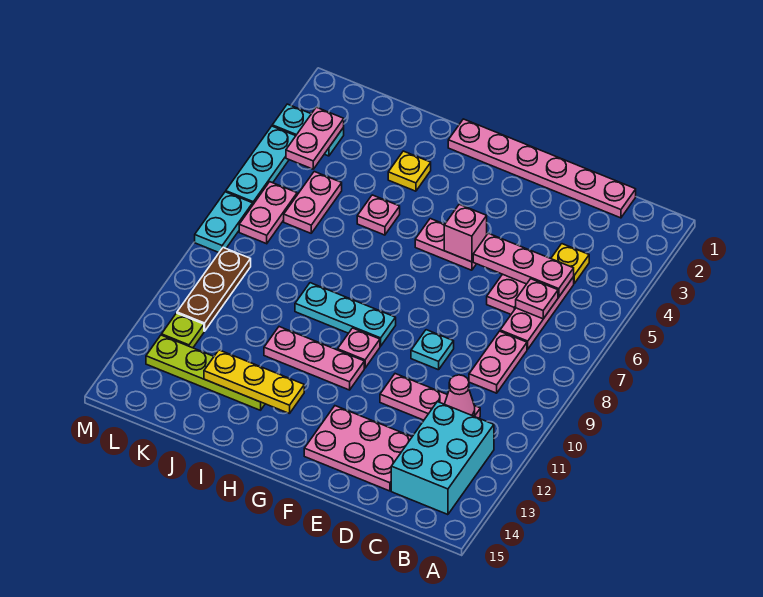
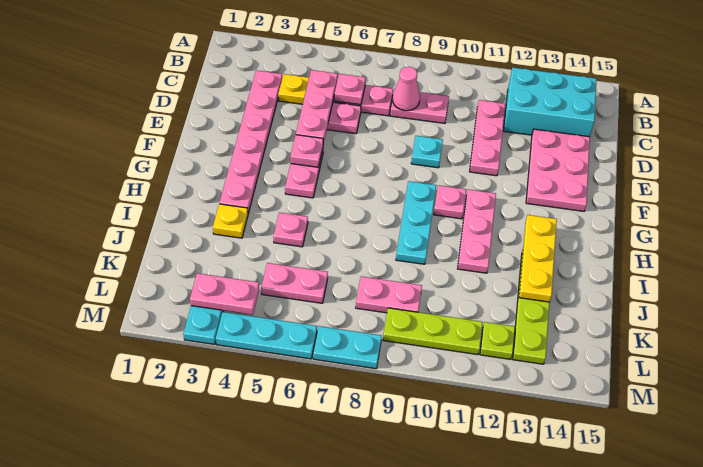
pink 1x6 plate [448,119,636,218] -> pink 1x6 plate moved to [219,70,282,213]
pink 1x1 cone [445,375,475,416] -> pink 1x1 cone moved to [393,67,420,111]
pink 1x1 brick [444,204,487,262] -> pink 1x1 plate [290,135,323,167]
pink 1x2 plate [239,182,297,244] -> pink 1x2 plate moved to [356,277,422,313]
brown 1x3 plate [177,248,251,331] -> lime 1x3 plate [383,308,483,355]

